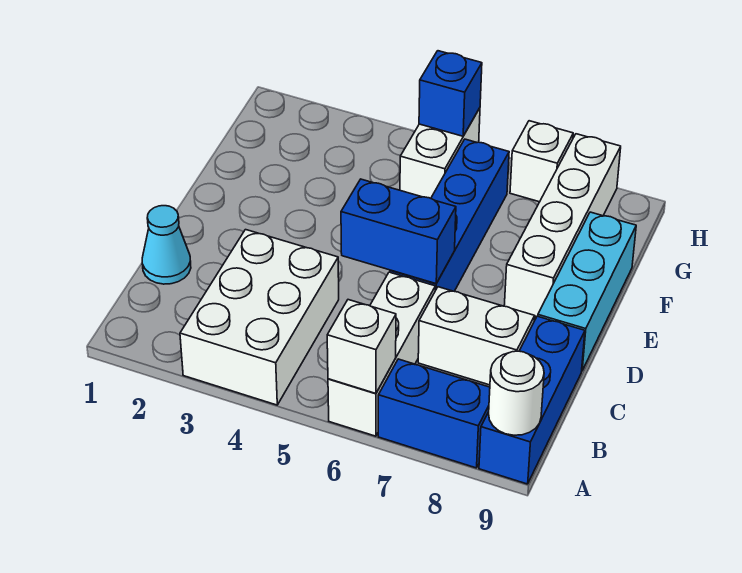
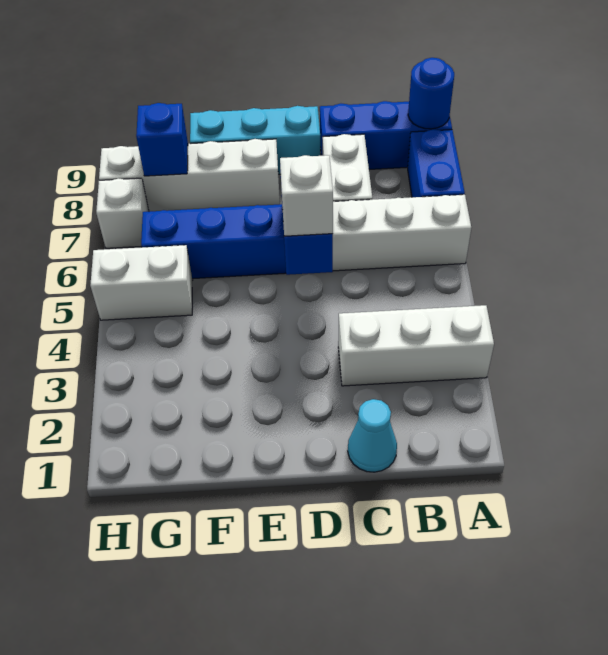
white 2x3 brick [180,230,339,405] -> white 1x3 brick [338,305,494,386]
white 1x1 brick [327,300,396,393] -> white 1x1 brick moved to [280,155,333,236]
white 1x1 round brick [489,351,544,435] -> blue 1x1 round brick [408,58,454,129]
blue 1x1 brick [419,51,482,136] -> blue 1x1 brick moved to [136,103,188,176]

